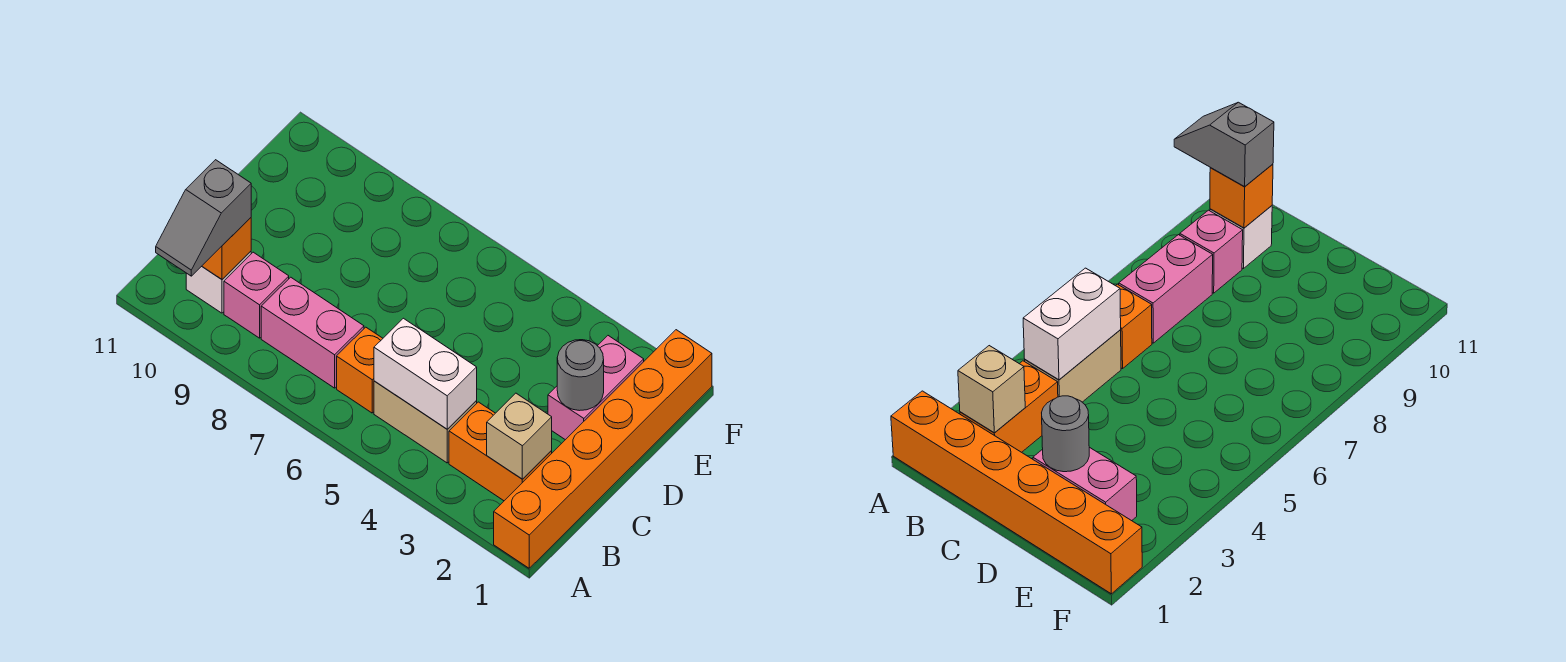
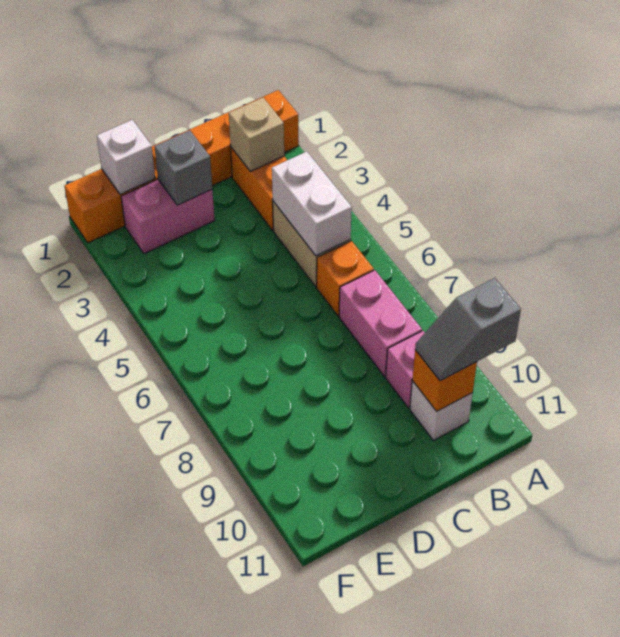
grey 1x2 slope [156,160,251,276] -> grey 1x2 slope turned to [415,278,521,381]
grey 1x1 round brick [557,340,604,411] -> grey 1x1 brick [154,130,212,205]
none -> white 1x1 brick [97,120,155,194]

